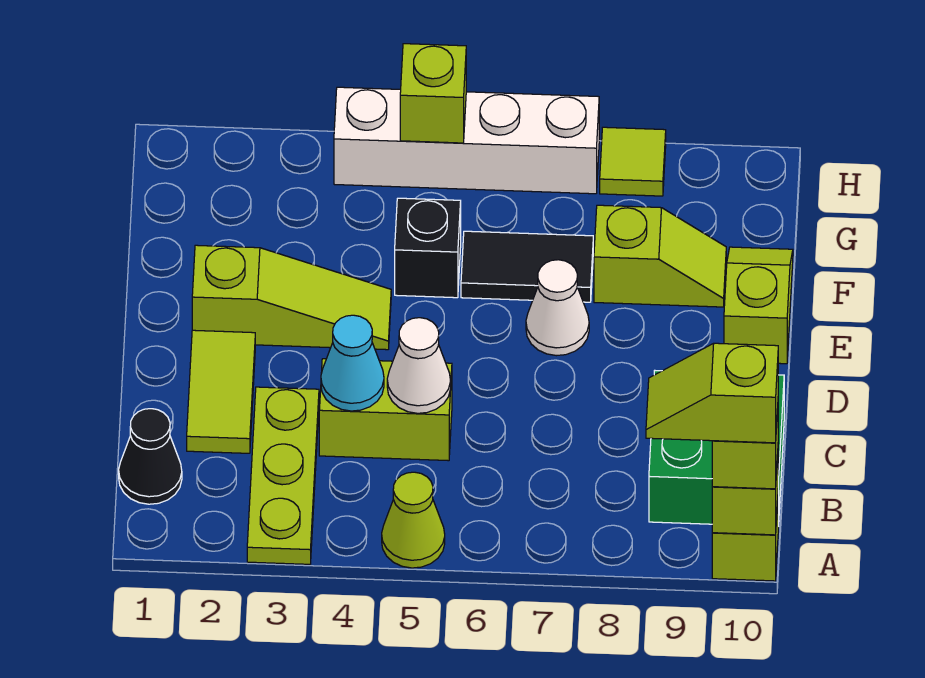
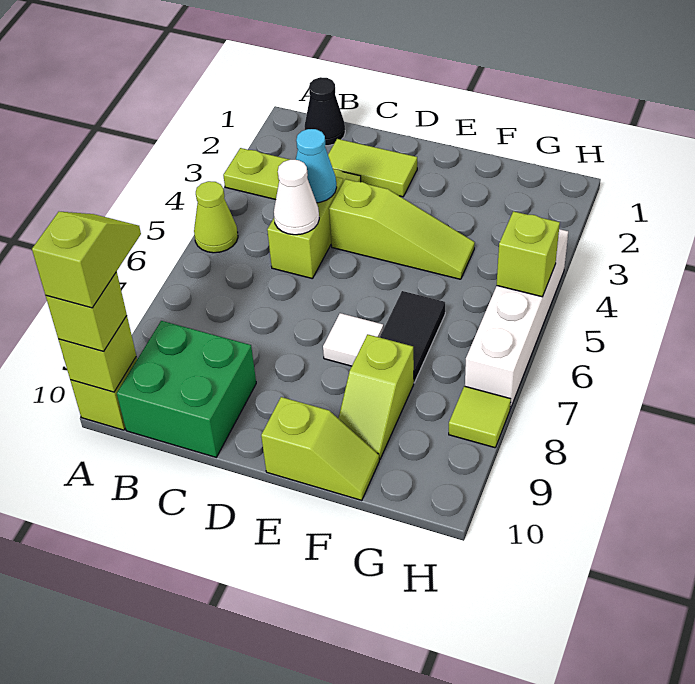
lime 1x3 slope [192,245,391,350] -> lime 1x3 slope turned to [329,179,475,279]
white 1x1 cone [526,260,589,356] -> white 1x1 tile [323,313,383,366]
black 1x1 brick [395,198,461,298] -> none

